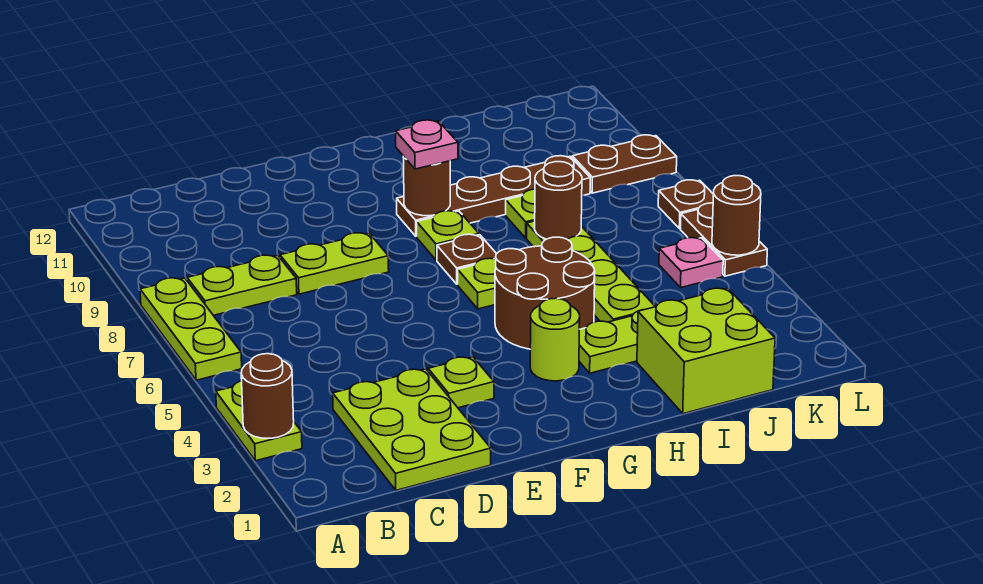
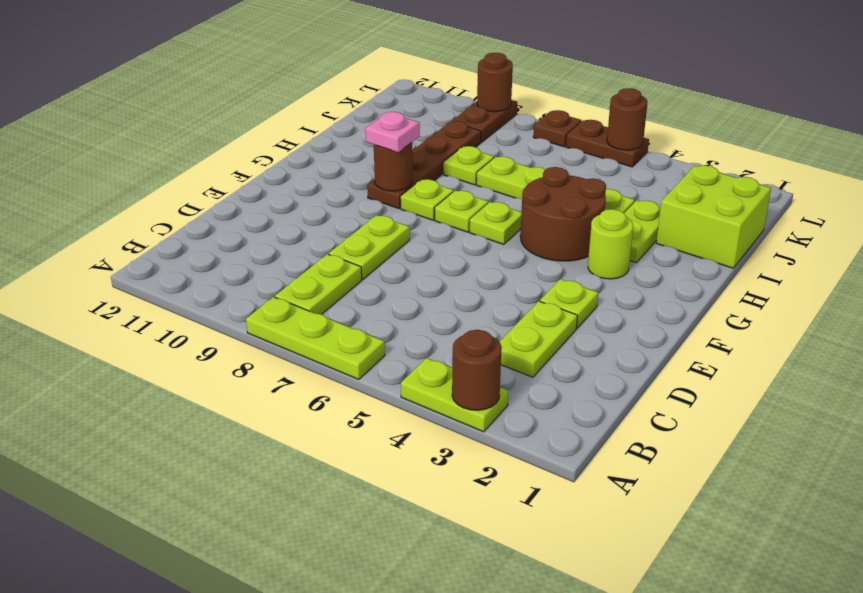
lime 2x3 plate [333,369,491,490] -> lime 1x2 plate [500,301,578,377]
brown 1x1 plate [437,234,496,284] -> lime 1x1 plate [435,191,488,232]
brown 1x1 round brick [535,162,582,239] -> brown 1x1 round brick moved to [477,53,513,112]
pink 1x1 plate [659,238,723,288] -> none

